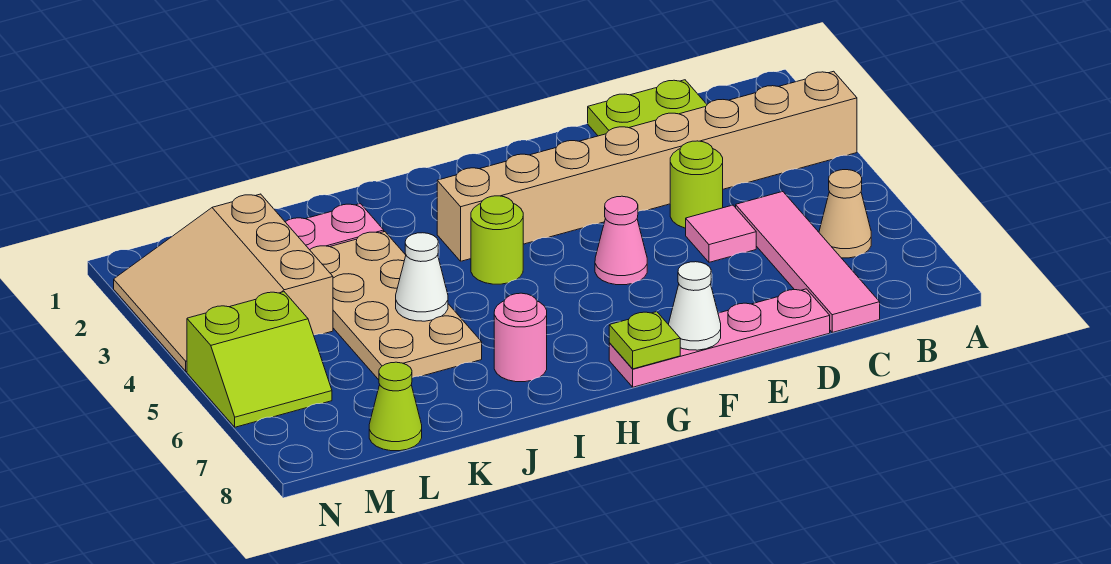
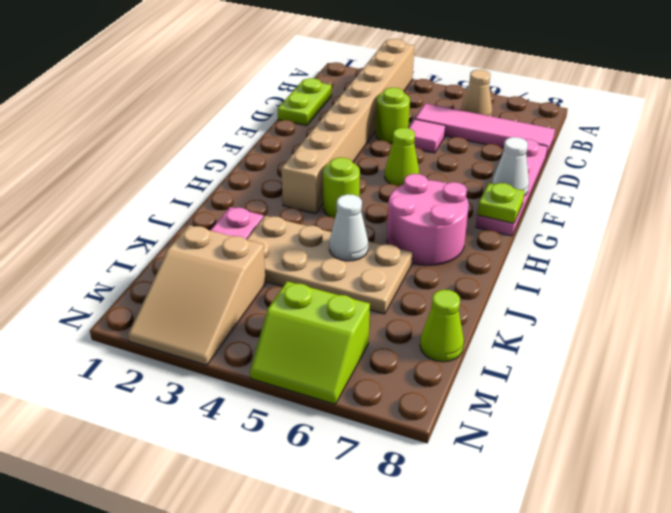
pink 1x1 cone [595,196,647,285] -> lime 1x1 cone [385,128,419,186]
pink 1x1 round brick [494,293,547,382] -> pink 2x2 round brick [387,174,469,265]
tan 3x3 slope [114,194,333,371] -> tan 2x3 slope [128,225,266,365]
lime 2x2 slope [187,292,332,427] -> lime 2x2 slope turned to [250,281,370,404]

